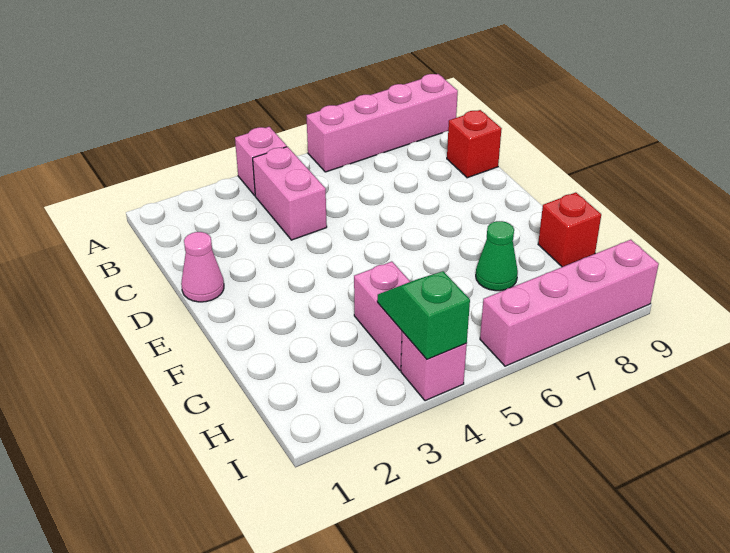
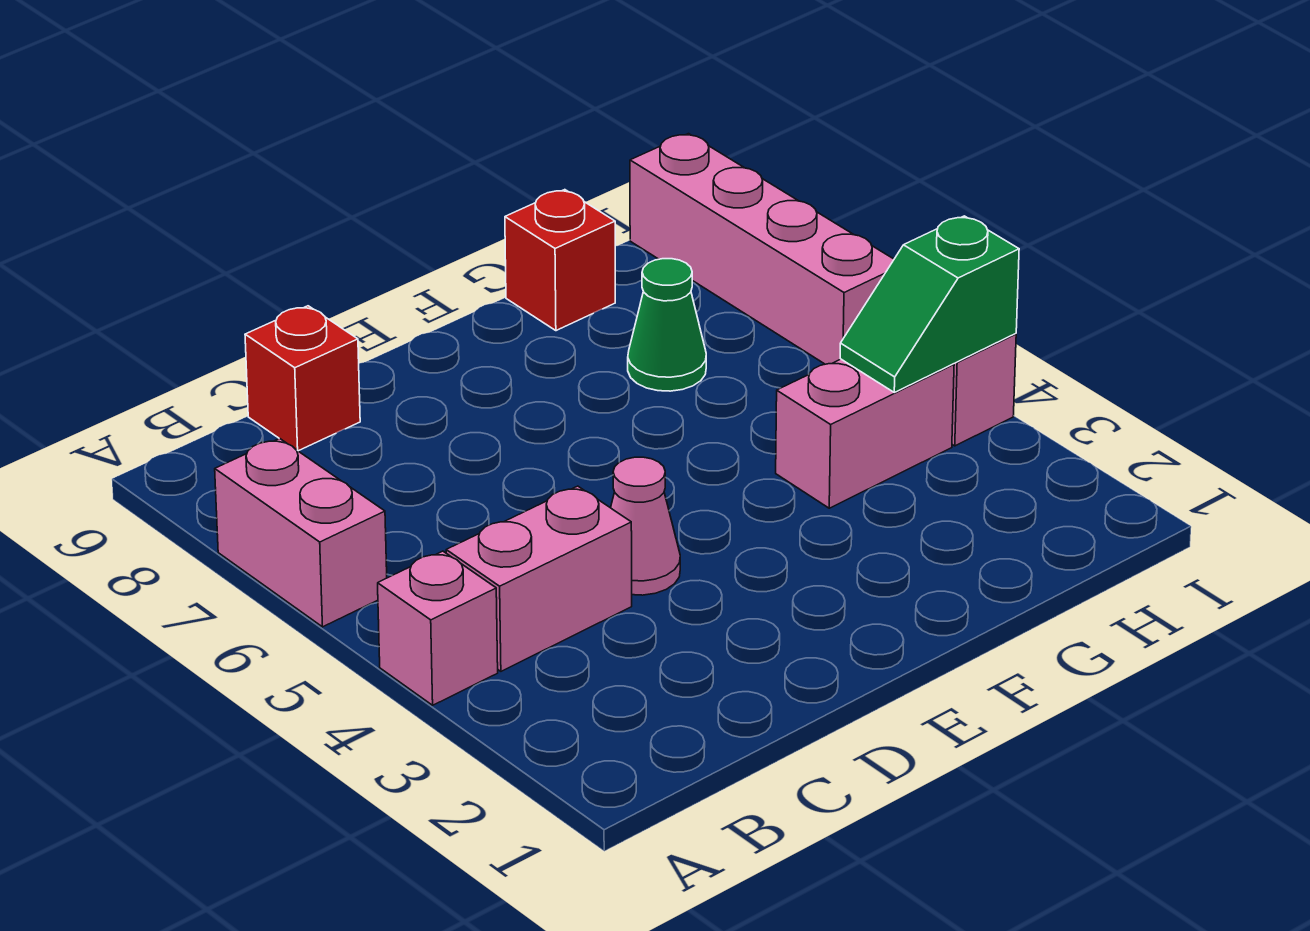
pink 1x4 brick [307,74,458,172] -> pink 1x2 brick [215,438,387,627]
pink 1x1 cone [181,232,224,302] -> pink 1x1 cone moved to [611,457,680,595]

